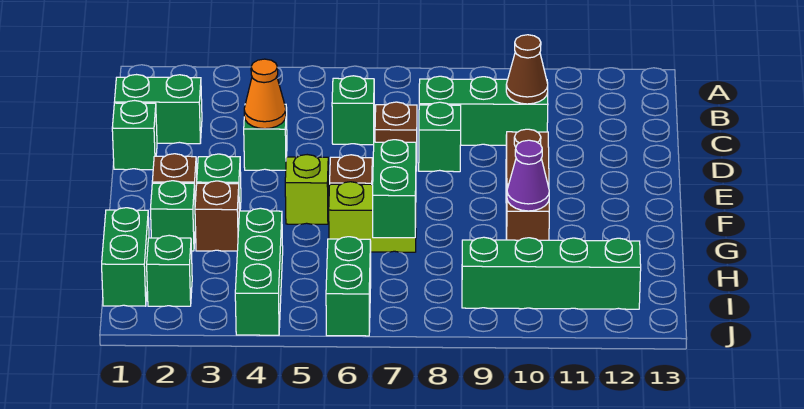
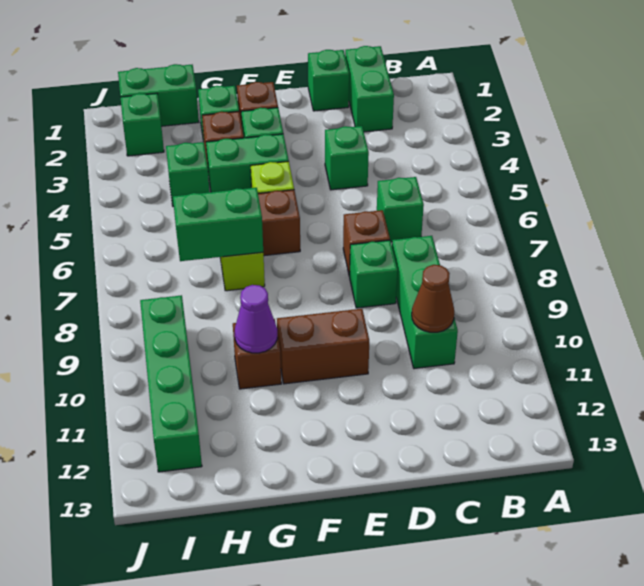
orange 1x1 cone [244,59,286,129] -> none
green 1x3 brick [235,208,283,335] -> green 1x1 brick [166,142,210,207]
green 1x2 brick [326,237,371,336] -> green 1x2 brick moved to [206,134,289,192]

